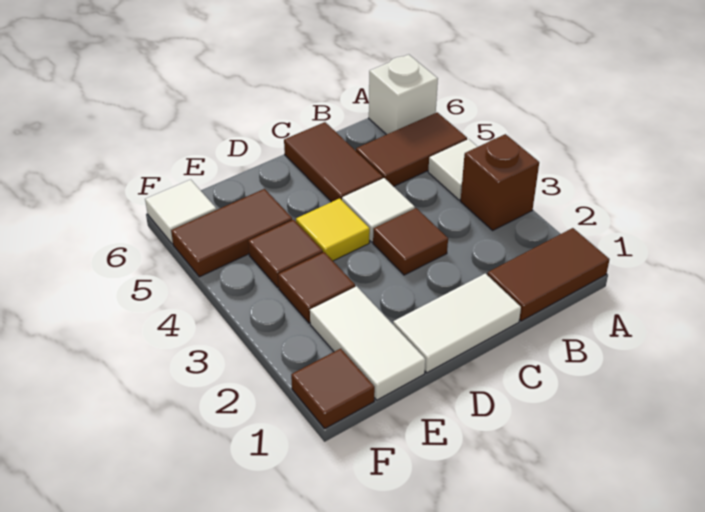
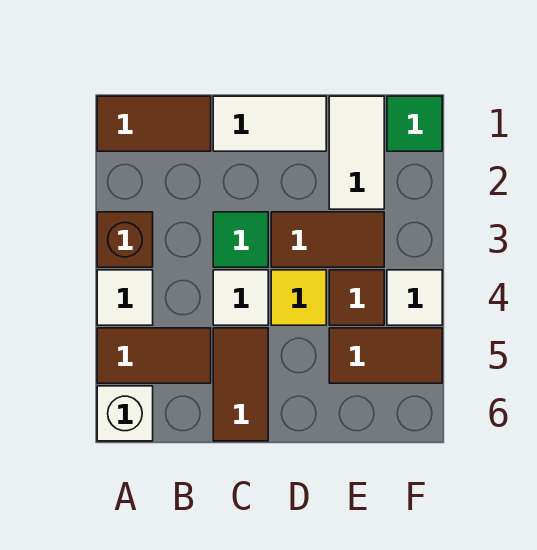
brown 1x1 tile [373,208,448,275] -> green 1x1 tile [213,212,268,267]
brown 1x1 tile [278,252,355,323] -> brown 1x2 tile [271,212,384,267]
brown 1x1 tile [291,349,375,428] -> green 1x1 tile [387,96,442,151]
white 1x1 tile [145,180,216,244] -> white 1x1 tile moved to [387,270,442,325]

